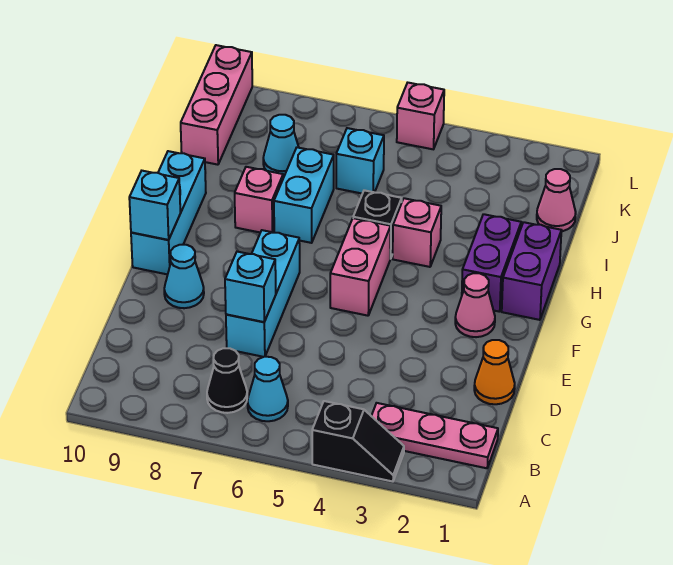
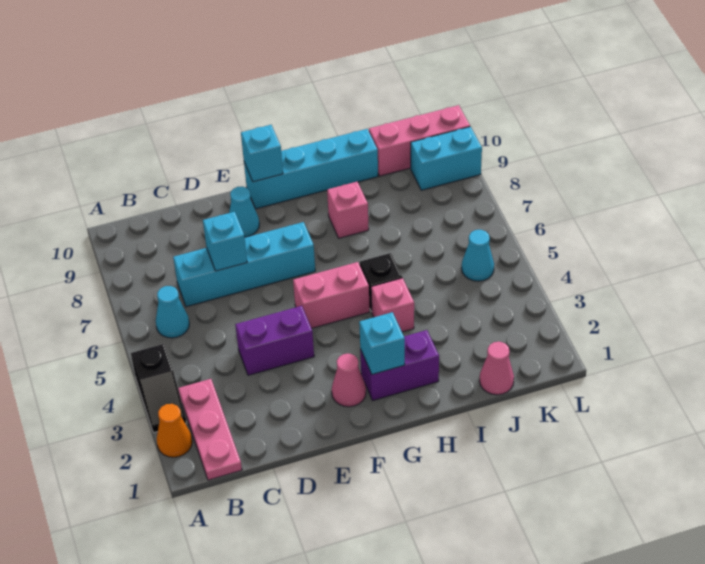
black 1x1 cone [207,348,247,413] -> none
orange 1x1 cone [474,340,515,404] -> orange 1x1 cone moved to [157,404,192,457]
cyan 1x3 brick [226,230,300,357] -> cyan 1x4 brick [173,222,315,307]
cyan 1x3 brick [131,151,206,275] -> cyan 1x4 brick [244,129,378,209]
purple 1x2 brick [502,222,561,320] -> purple 1x2 brick moved to [235,306,314,375]
cyan 1x2 brick [274,147,334,243] -> cyan 1x2 brick moved to [411,127,482,190]
cyan 1x1 brick [336,128,384,194] -> cyan 1x1 brick moved to [359,312,405,374]
cyan 1x1 cone [263,115,299,177] -> cyan 1x1 cone moved to [462,230,494,281]
pink 1x1 brick [397,83,444,149] -> none

